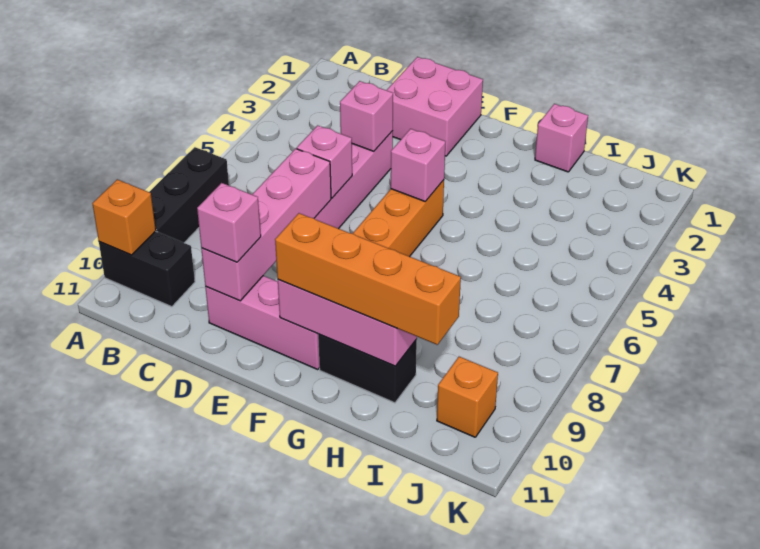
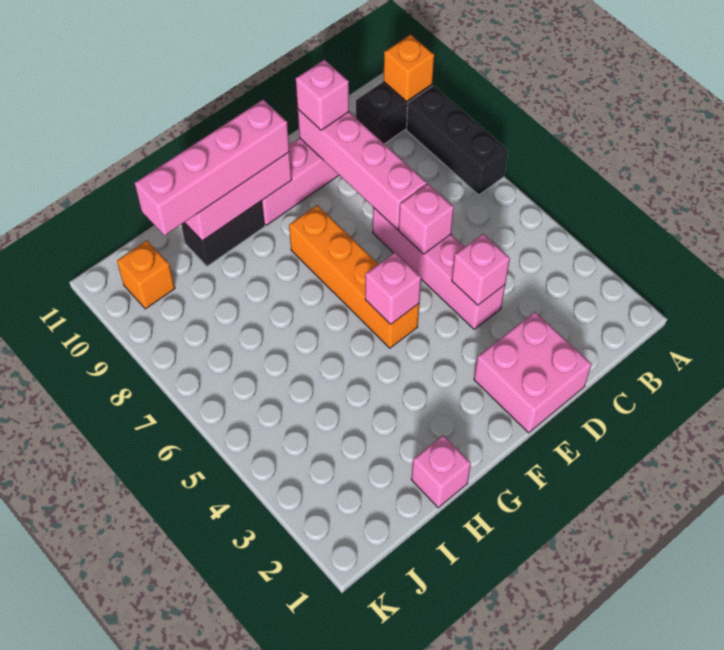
orange 1x4 brick [275,213,461,345] -> pink 1x4 brick [135,100,290,235]

